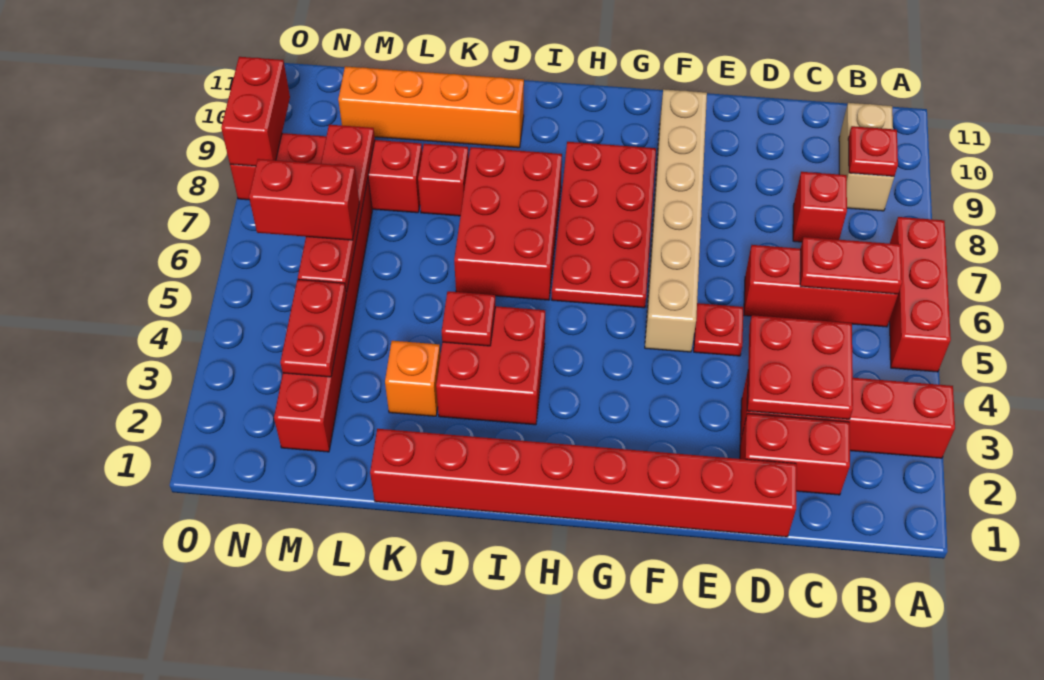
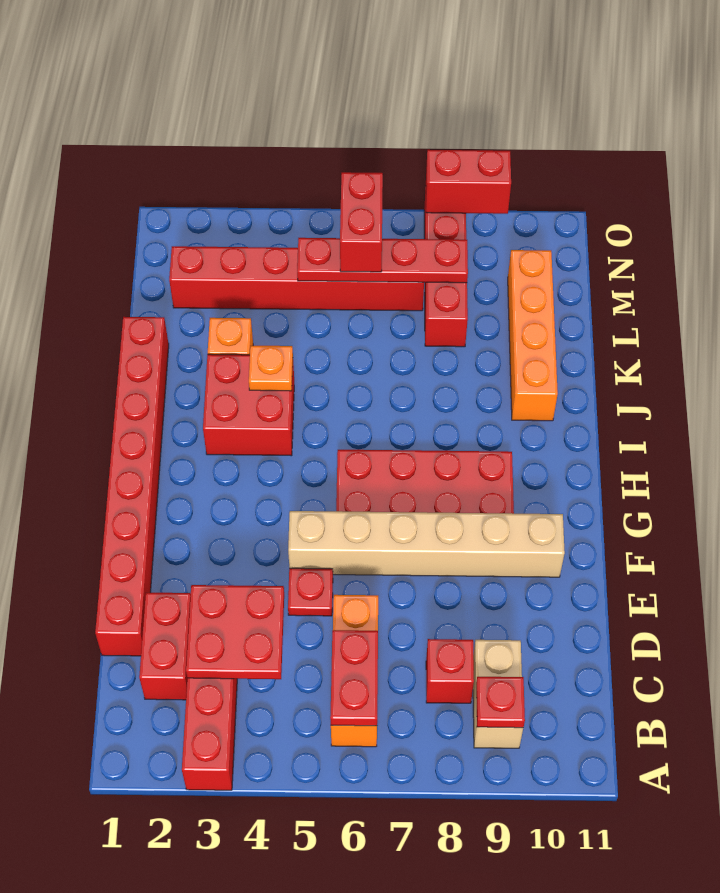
red 1x3 brick [889,217,951,372] -> none
red 1x3 brick [744,245,898,327] -> orange 1x3 brick [331,595,378,747]
tan 1x2 brick [839,103,894,211] -> tan 1x2 brick turned to [473,640,523,748]
red 2x3 brick [454,147,562,300] -> none
red 1x1 plate [442,291,495,346] -> orange 1x1 plate [249,346,293,391]
red 1x1 brick [418,144,469,216] -> none
red 1x2 plate [280,280,346,377] -> none

